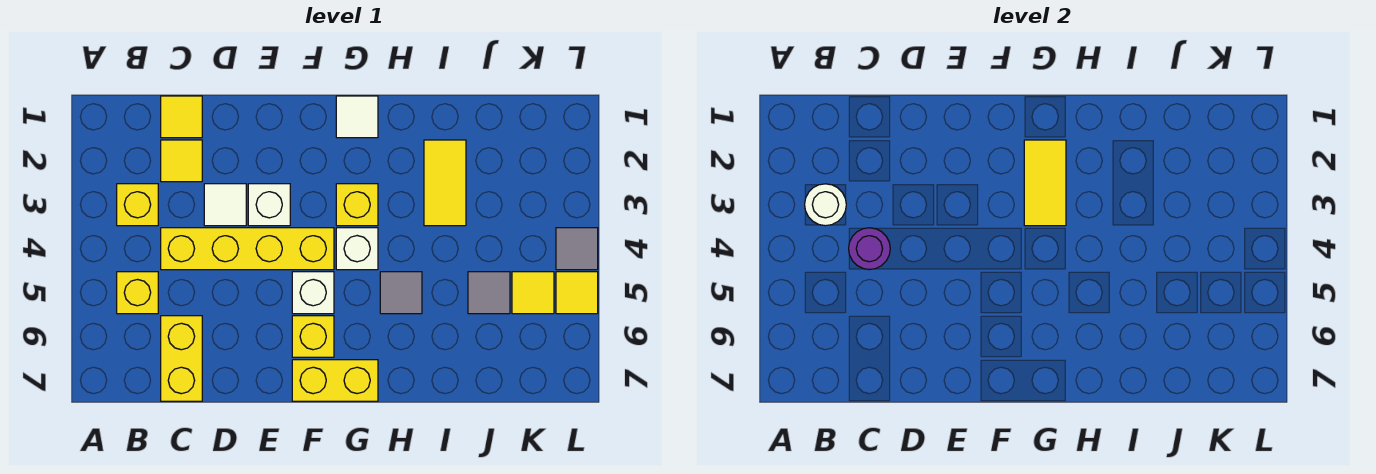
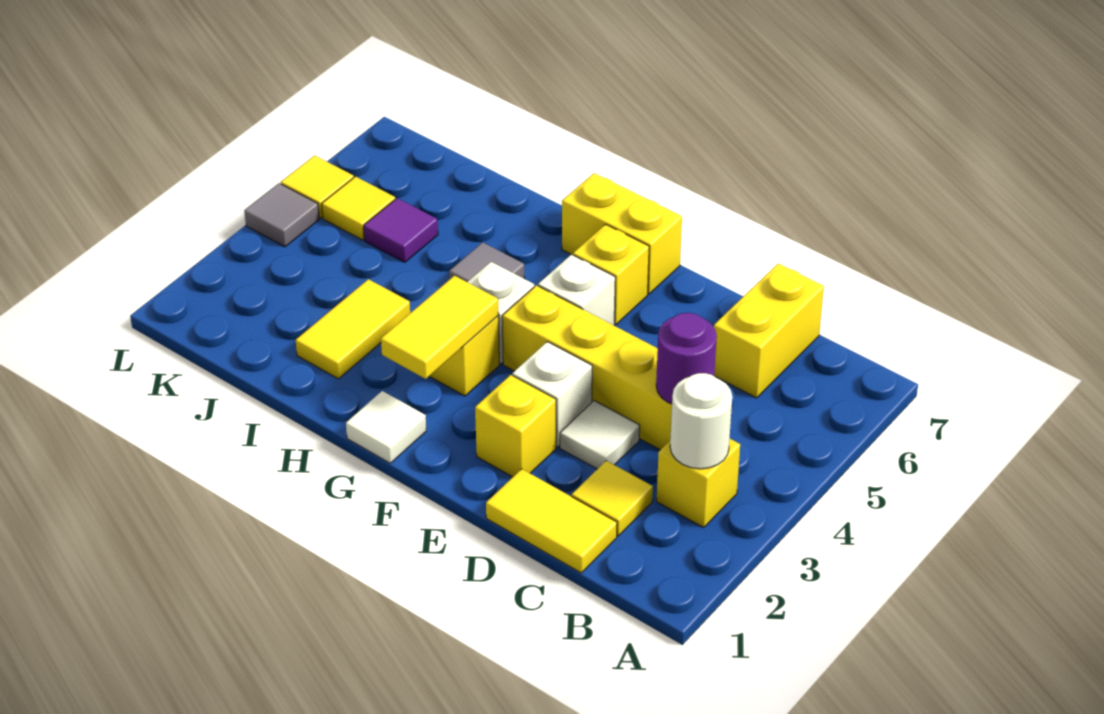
yellow 1x1 brick [117,272,158,314] -> yellow 1x1 brick moved to [475,375,556,477]
yellow 1x1 tile [161,96,202,138] -> yellow 1x2 tile [486,469,617,573]
grey 1x1 tile [468,272,510,314] -> purple 1x1 tile [364,198,438,262]

